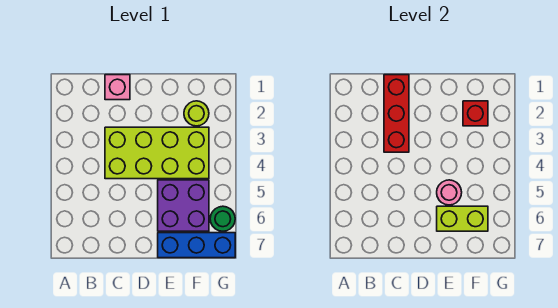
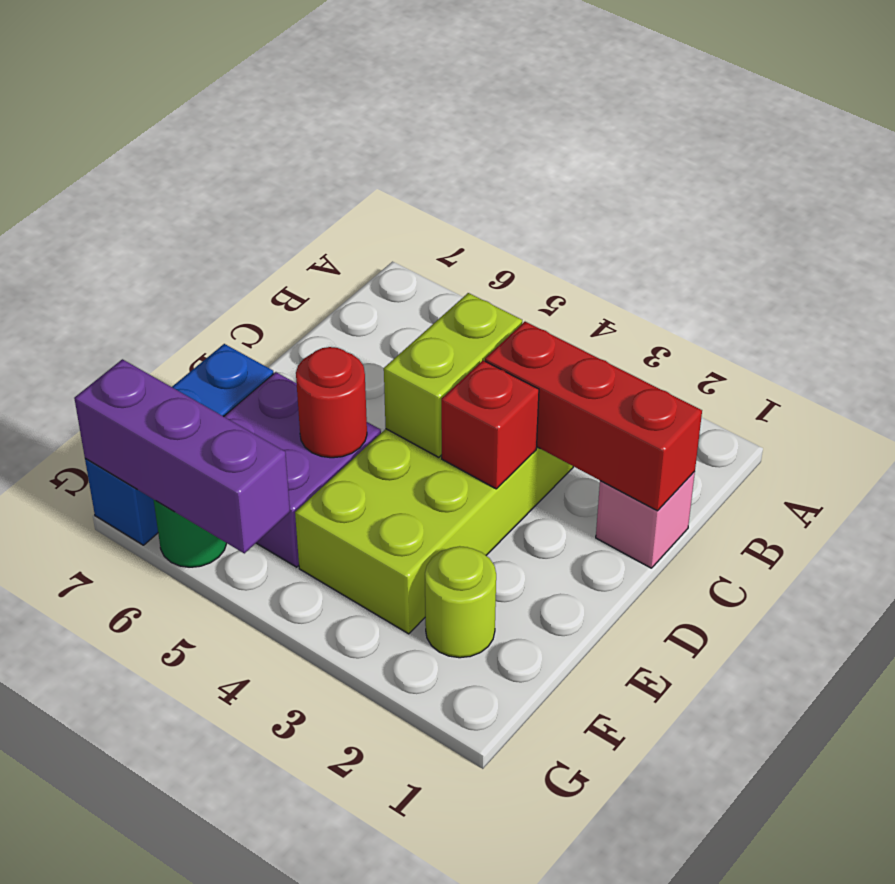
pink 1x1 round brick [437,180,462,205] -> red 1x1 round brick [296,347,367,458]
lime 1x2 brick [437,206,488,231] -> lime 1x2 brick moved to [384,293,522,457]
red 1x1 brick [463,101,488,126] -> red 1x1 brick moved to [441,361,539,489]
none -> purple 1x3 brick [74,359,290,553]

